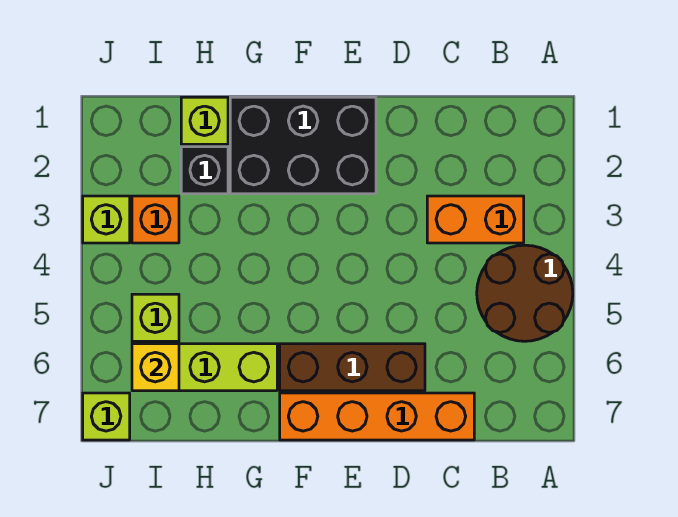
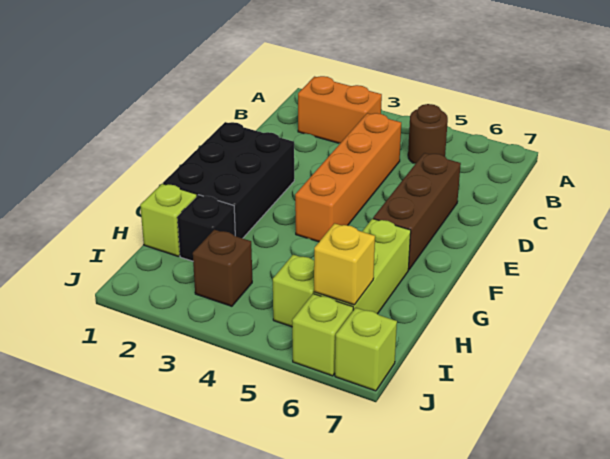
brown 2x2 round brick [477,245,573,341] -> brown 1x1 round brick [408,104,448,164]
orange 1x2 brick [427,196,524,243] -> orange 1x2 brick turned to [298,76,382,143]
orange 1x4 brick [280,393,474,440] -> orange 1x4 brick moved to [295,113,401,242]
orange 1x1 brick [132,196,179,243] -> brown 1x1 brick [193,230,252,306]
lime 1x1 brick [83,196,130,243] -> lime 1x1 brick moved to [292,294,353,376]

